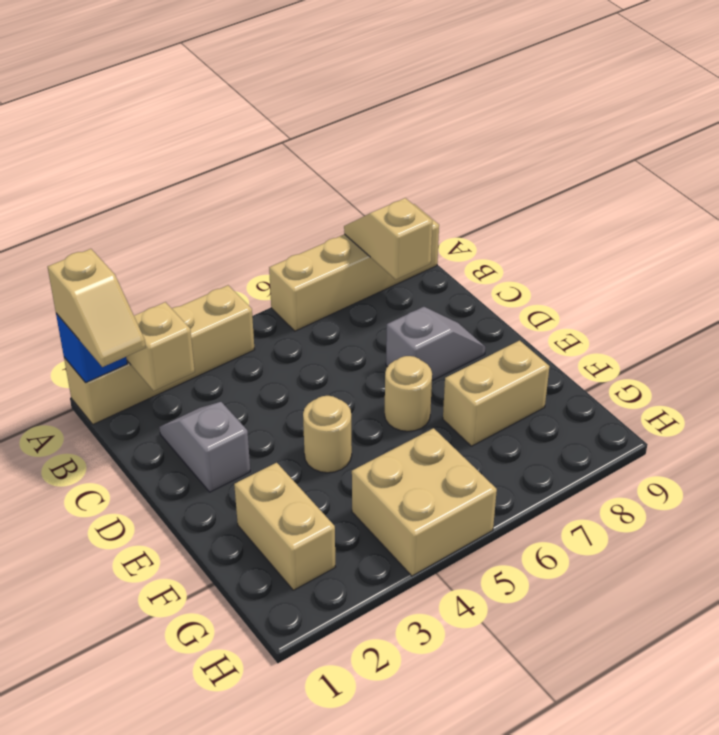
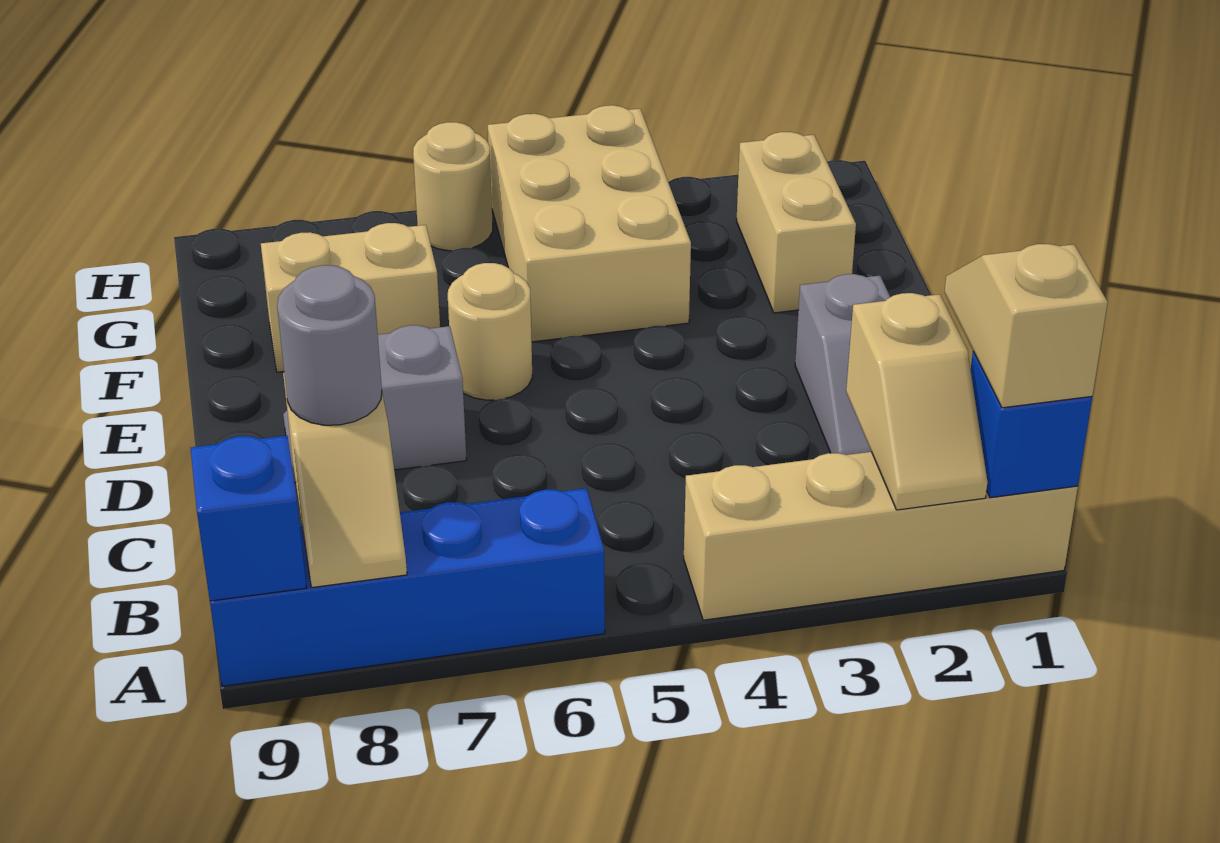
tan 1x4 brick [269,204,439,331] -> blue 1x4 brick [210,488,605,686]
none -> blue 1x1 brick [191,436,306,601]
none -> grey 1x1 round brick [277,265,382,425]
tan 1x1 round brick [303,396,352,473] -> tan 1x1 round brick moved to [413,122,493,251]
tan 2x2 brick [352,428,497,576] -> tan 2x3 brick [488,105,691,342]

